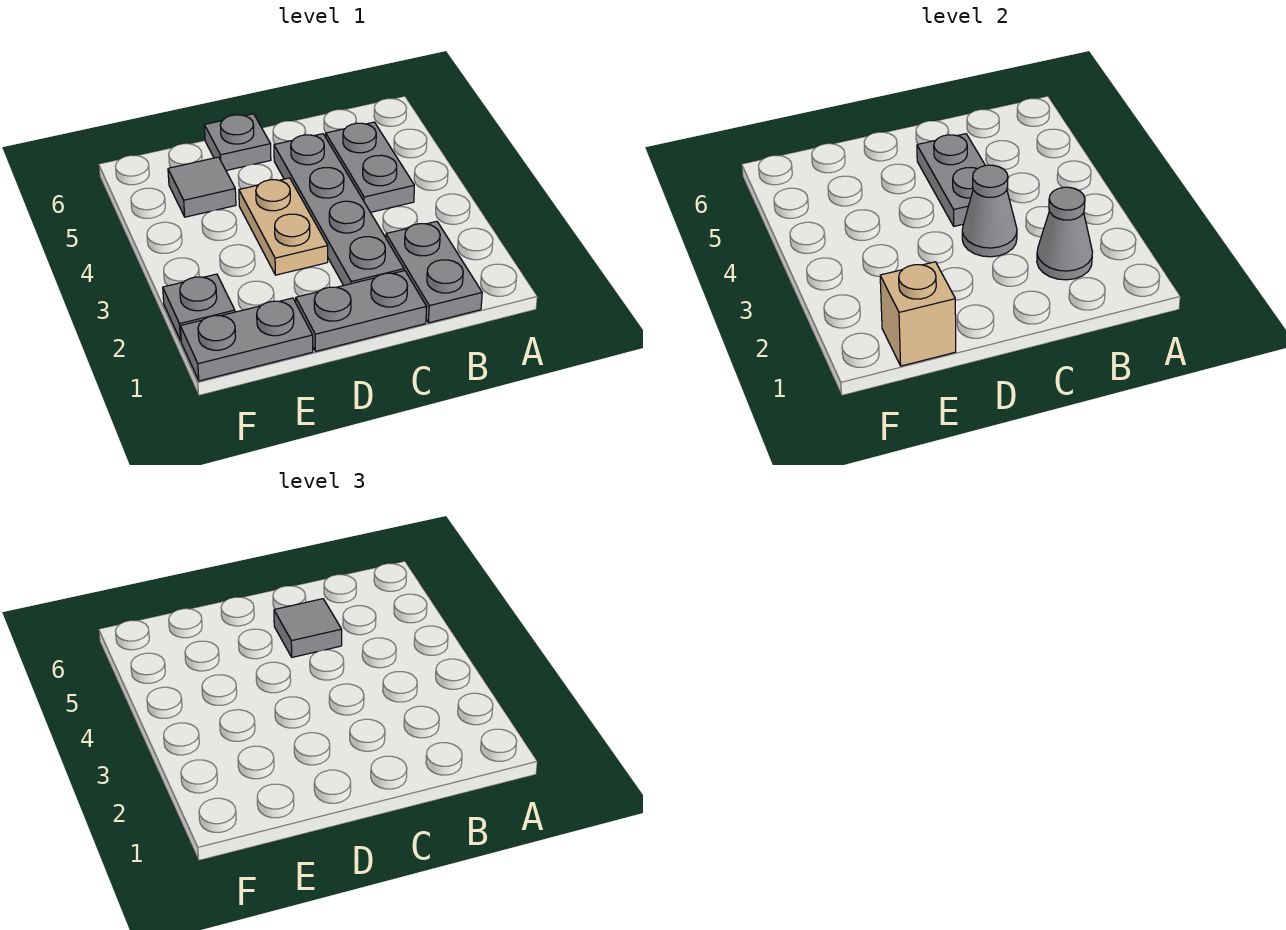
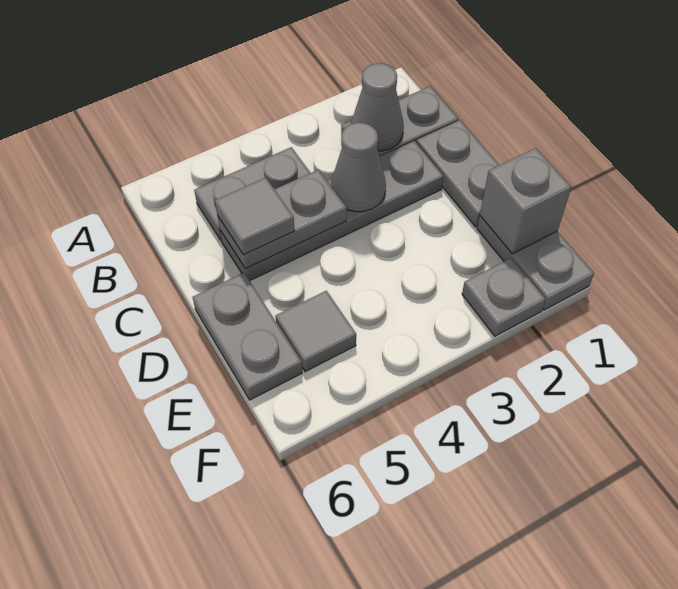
tan 1x2 plate [239,178,328,275] -> none
grey 1x1 plate [204,114,271,170] -> grey 1x2 plate [193,273,302,400]
tan 1x1 brick [880,262,956,366] -> grey 1x1 brick [480,148,571,254]

